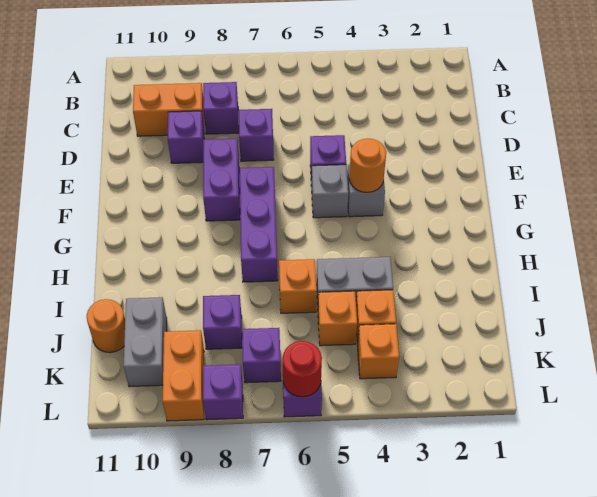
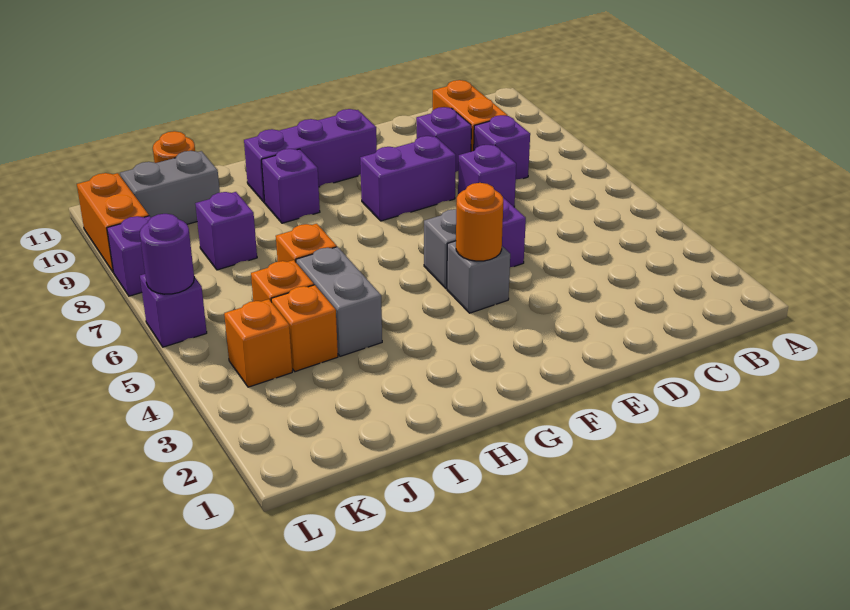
purple 1x3 brick [240,167,278,282] -> purple 1x3 brick moved to [244,109,377,203]
purple 1x1 brick [242,328,281,383] -> purple 1x1 brick moved to [262,149,320,223]
orange 1x2 brick [163,330,204,421] -> orange 1x2 brick turned to [77,173,149,272]
red 1x1 round brick [283,341,322,397] -> purple 1x1 round brick [140,214,194,294]

